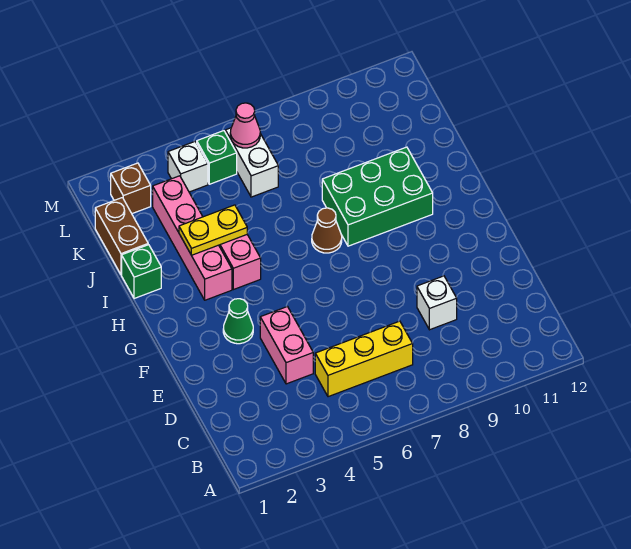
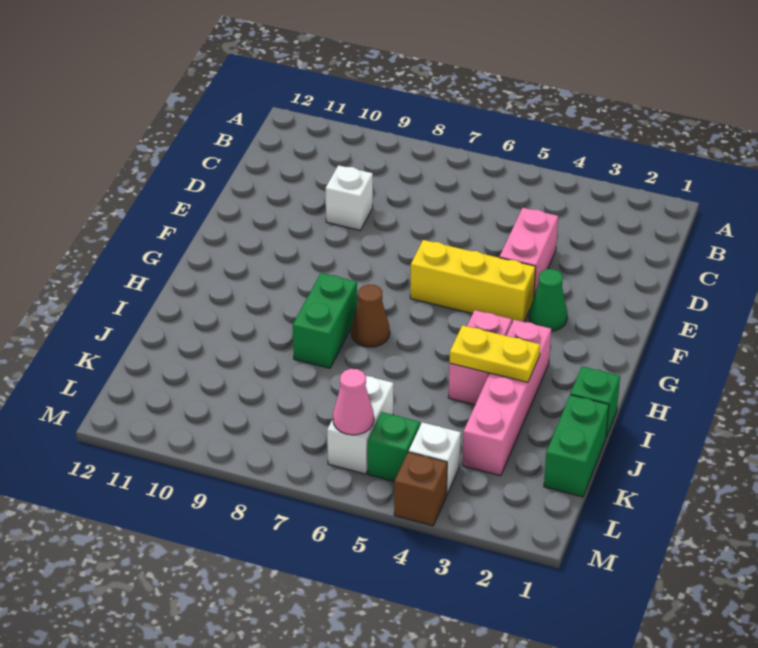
yellow 1x3 brick [315,321,413,397] -> yellow 1x3 brick moved to [410,240,536,322]
green 2x3 brick [322,147,433,246] -> green 1x2 brick [293,273,357,368]
brown 1x2 brick [95,198,148,275] -> green 1x2 brick [544,395,609,497]
brown 1x1 brick [111,163,151,214] -> brown 1x1 brick moved to [394,452,447,526]

